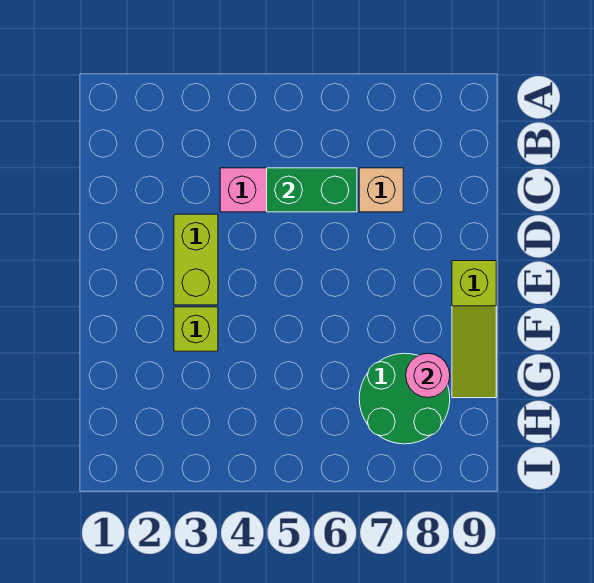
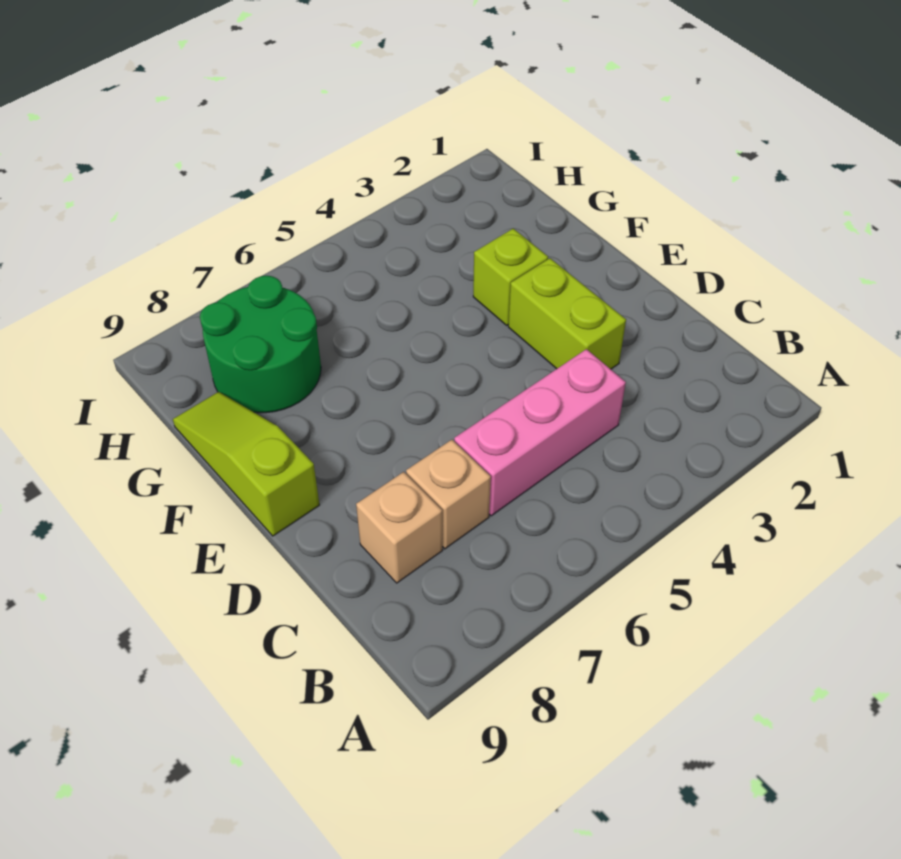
green 1x2 brick [267,168,357,212] -> none
none -> tan 1x1 brick [356,472,443,583]
pink 1x1 round brick [406,353,450,398] -> none

